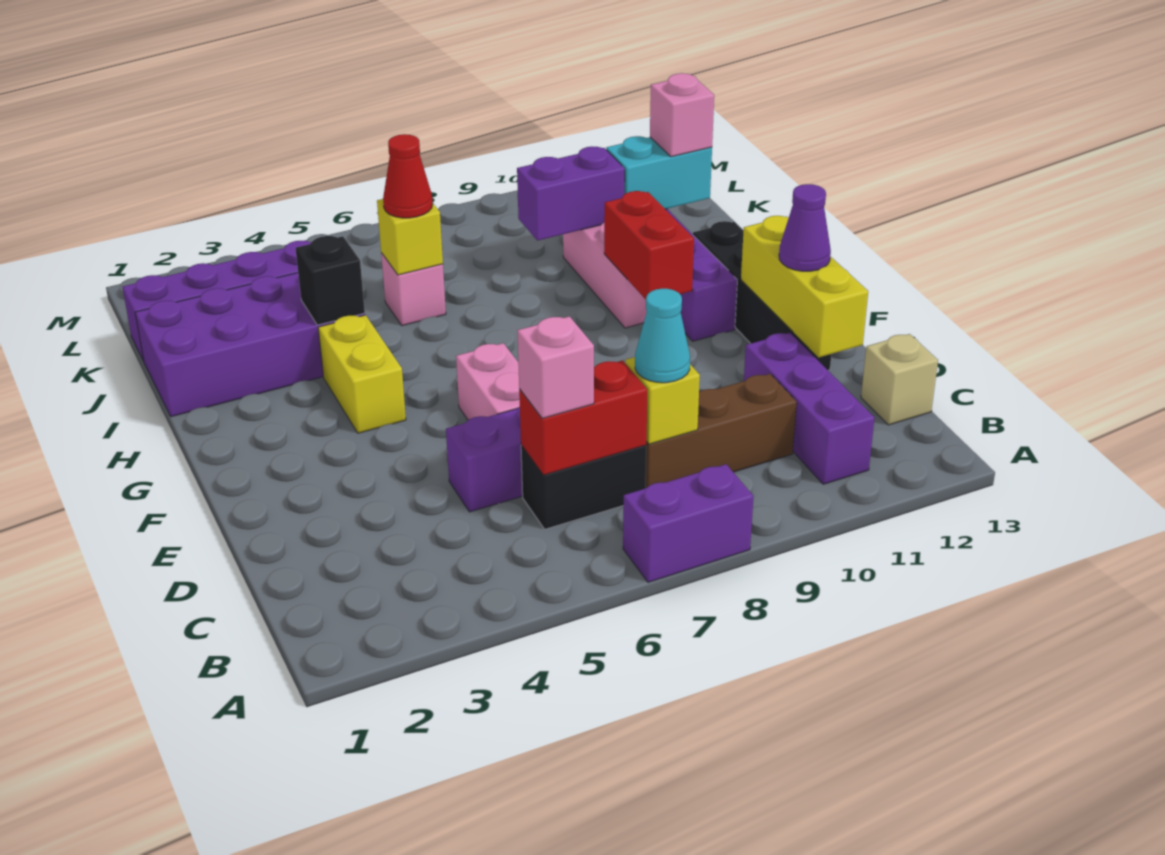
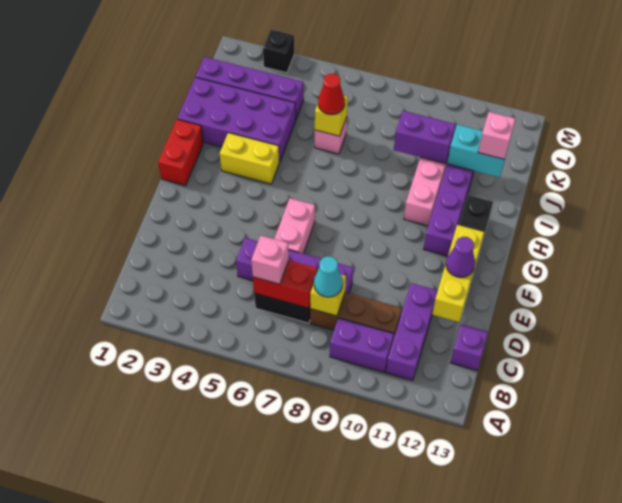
purple 1x2 brick [623,464,754,582] -> purple 1x2 brick moved to [330,318,394,372]
tan 1x1 brick [861,334,938,425] -> purple 1x1 brick [450,324,488,370]
yellow 1x2 brick [318,315,406,433] -> yellow 1x2 brick turned to [220,133,279,184]
red 1x2 brick [604,191,694,299] -> red 1x2 brick moved to [158,119,204,186]
black 1x1 brick [296,236,365,325] -> black 1x1 brick moved to [263,29,294,73]

